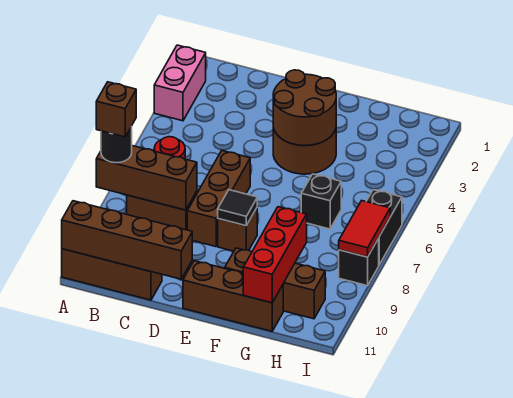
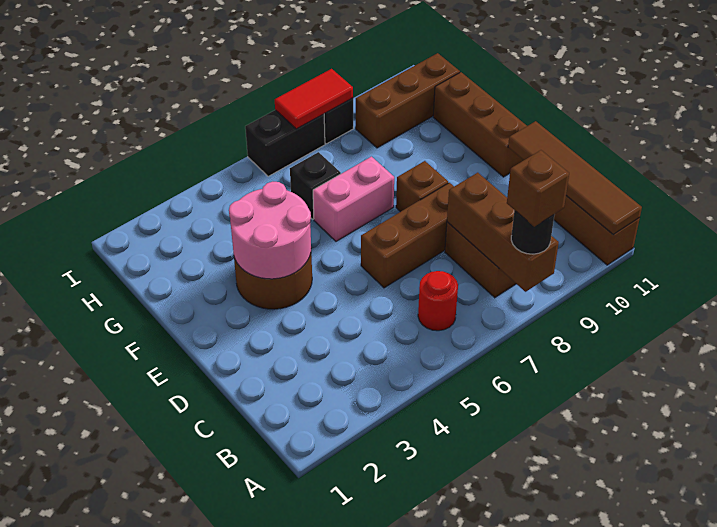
pink 1x2 brick [154,45,206,121] -> pink 1x2 brick moved to [313,157,394,241]
brown 1x4 brick [62,201,192,279] -> brown 1x4 tile [508,121,642,235]
brown 2x2 round brick [273,70,336,146] -> pink 2x2 round brick [229,182,311,279]
black 1x1 tile [218,190,257,226] -> none
brown 1x3 brick [225,248,325,319] -> brown 1x3 brick turned to [356,53,460,148]
red 1x3 brick [243,207,307,303] -> none

